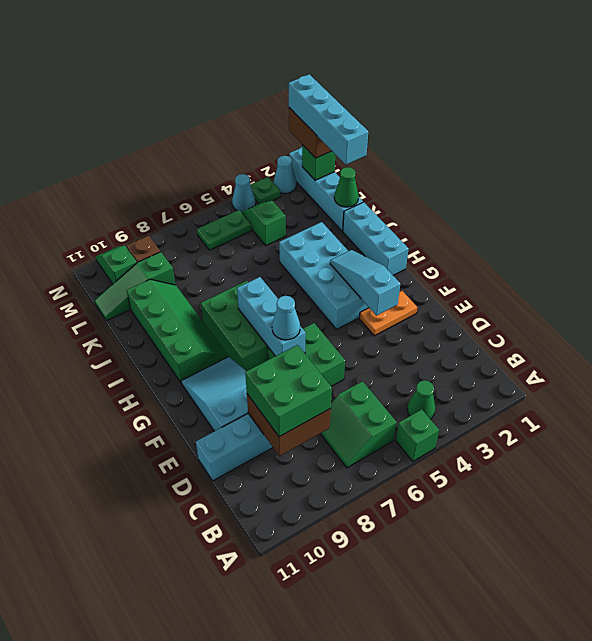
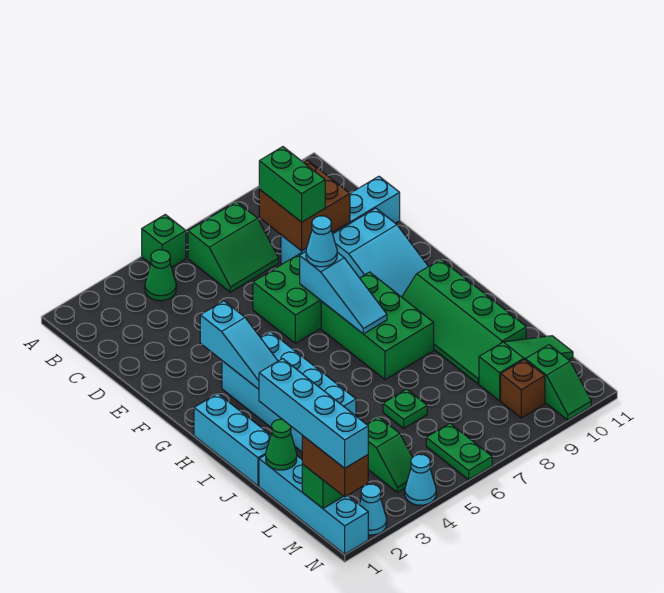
green 2x2 slope [320,381,397,468] -> green 2x2 slope turned to [188,202,279,292]
green 2x2 brick [245,345,332,437] -> green 1x2 brick [259,147,325,222]
orange 1x2 plate [359,291,417,336] -> none
cyan 1x3 brick [237,277,306,356] -> cyan 1x3 slope [300,252,387,334]
green 1x2 plate [197,210,252,250] -> green 1x2 plate turned to [426,423,492,480]
green 1x1 plate [251,177,280,204] -> green 1x1 plate moved to [383,389,427,428]

